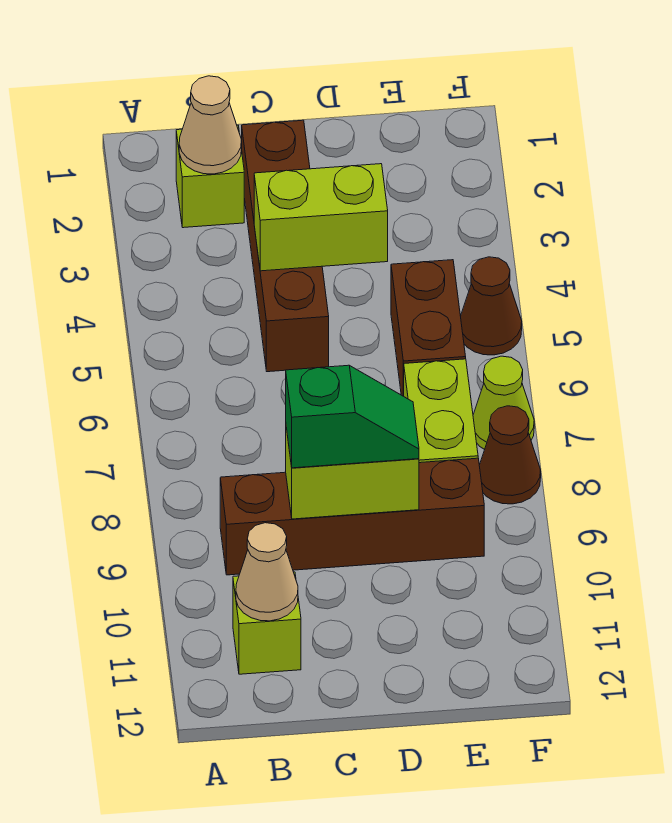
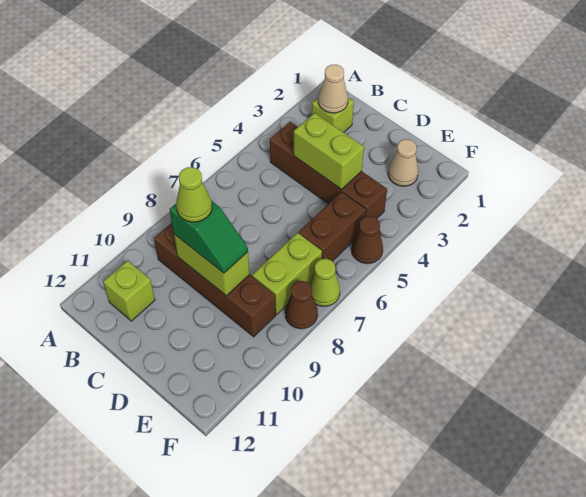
tan 1x1 cone [236,523,298,621] -> tan 1x1 cone moved to [388,139,418,186]
brown 1x4 brick [242,120,329,372] -> brown 1x4 brick turned to [270,122,387,218]
none -> lime 1x1 cone [176,167,212,222]

